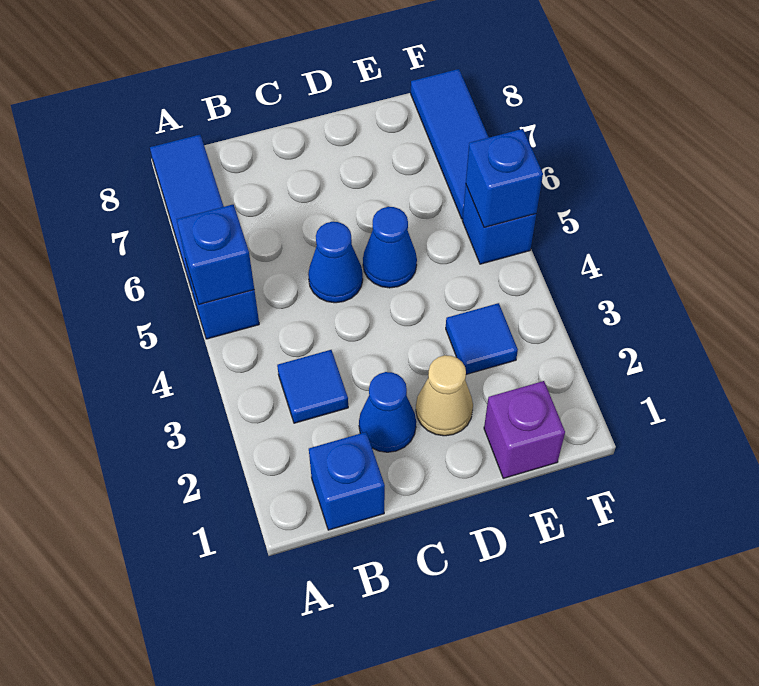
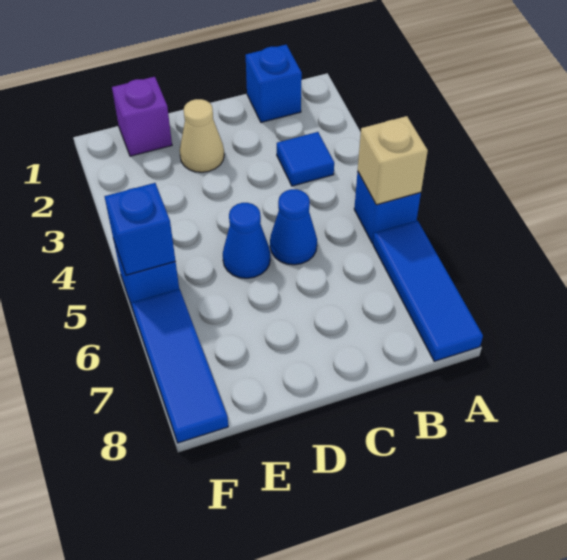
blue 1x1 brick [177,205,254,304] -> tan 1x1 brick [358,116,428,205]
blue 1x1 cone [359,372,416,452] -> none
blue 1x1 tile [446,303,518,374] -> none

